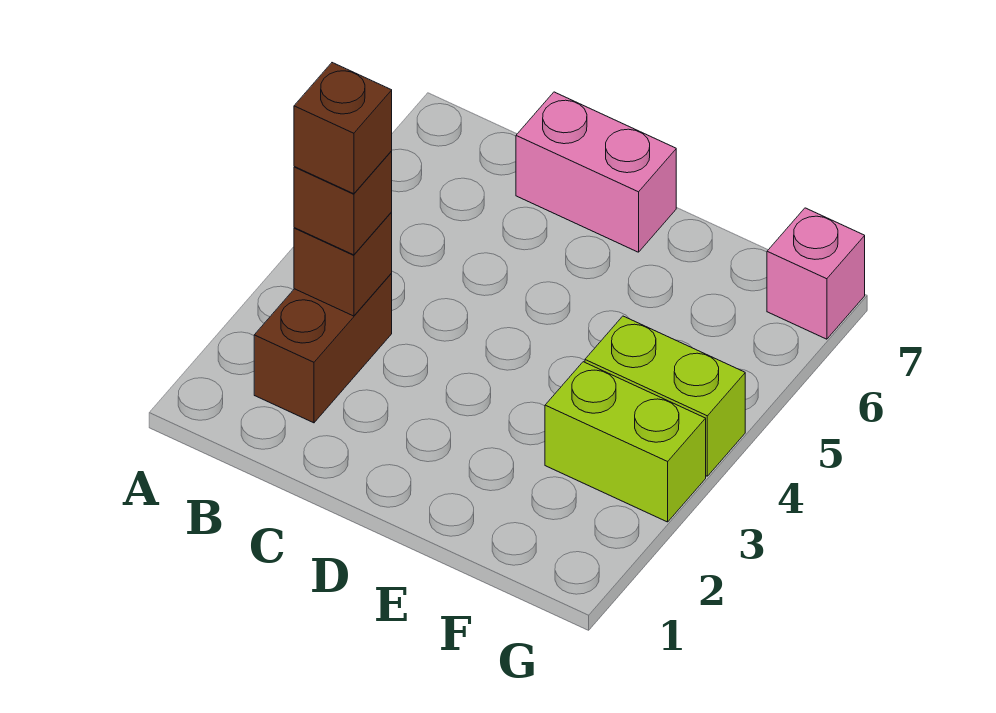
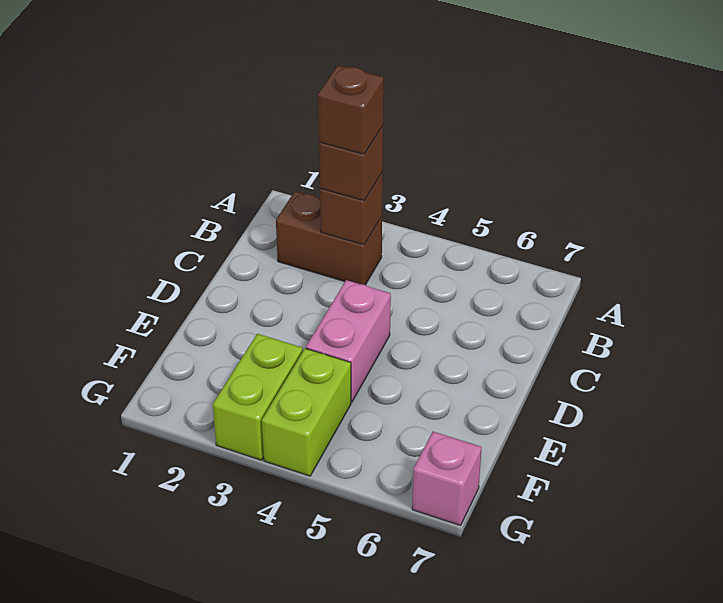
pink 1x2 brick [516,92,676,252] -> pink 1x2 brick moved to [306,280,391,402]

